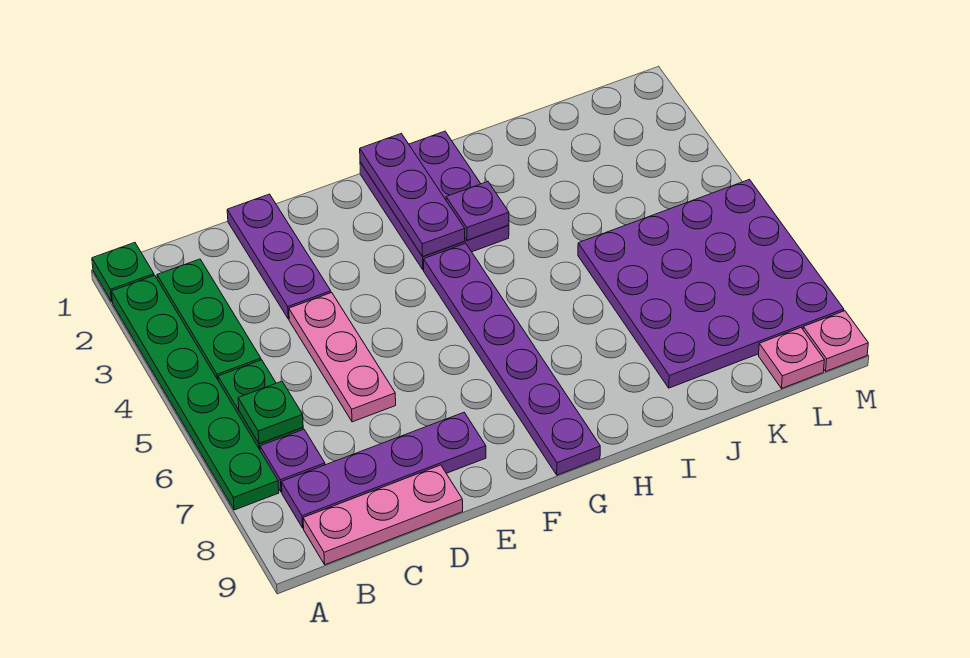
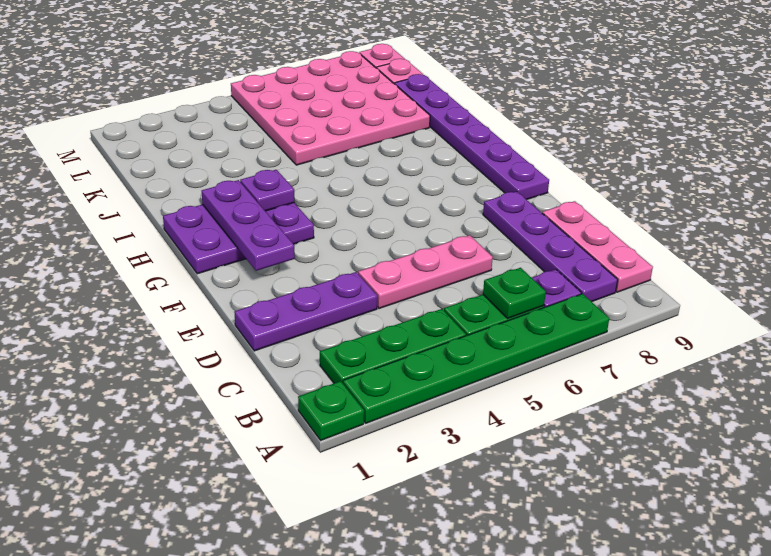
purple 1x3 plate [360,134,465,257] -> purple 1x3 plate turned to [202,180,295,271]
purple 1x6 plate [424,243,600,475] -> purple 1x6 plate turned to [395,74,549,200]
purple 4x4 plate [578,180,844,388] -> pink 4x4 plate [231,51,430,165]

